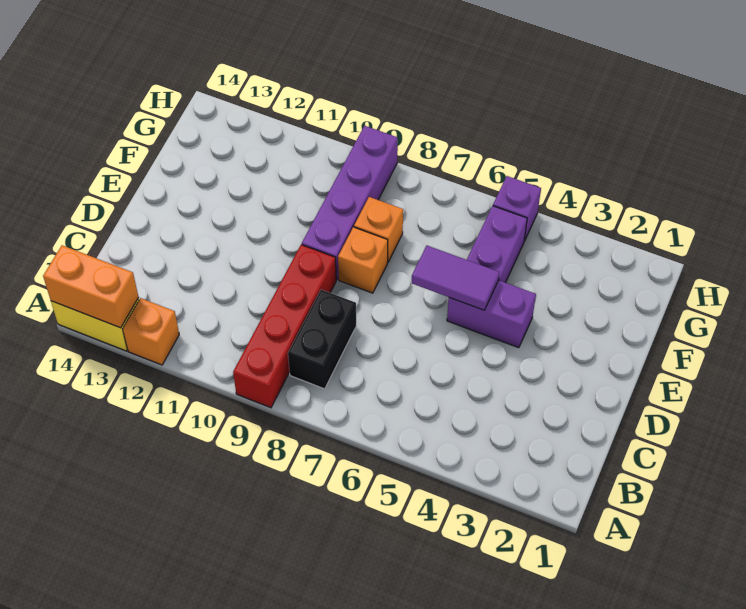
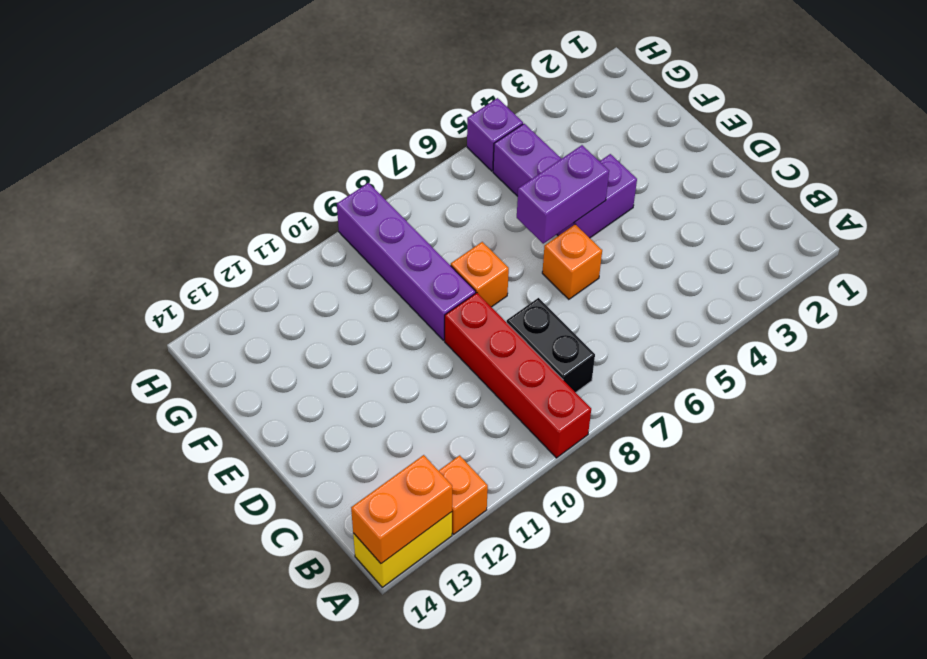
purple 1x2 tile [412,246,499,310] -> purple 1x2 brick [517,145,609,244]
orange 1x1 brick [354,197,403,262] -> orange 1x1 brick moved to [542,224,602,299]

